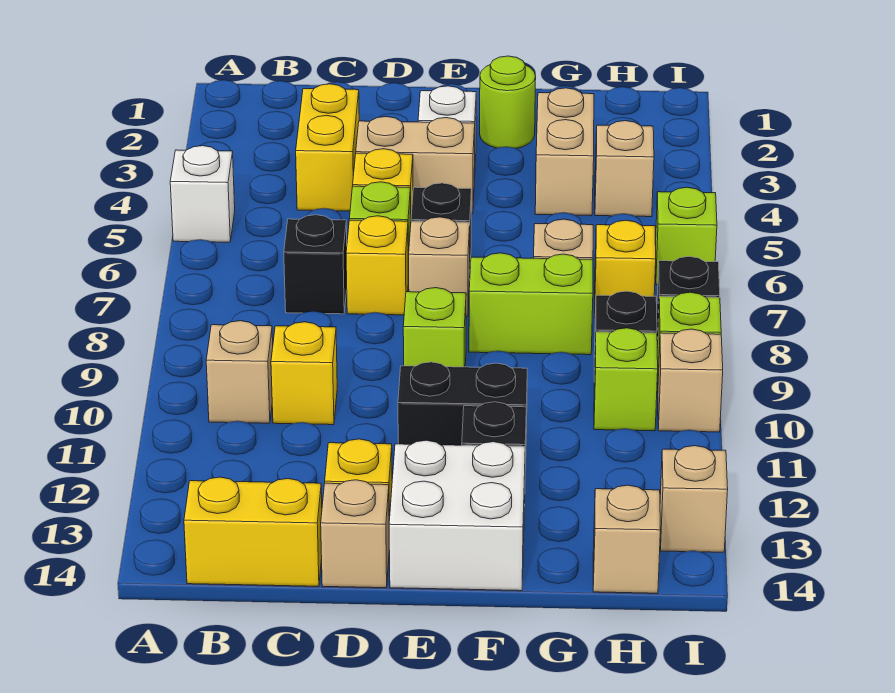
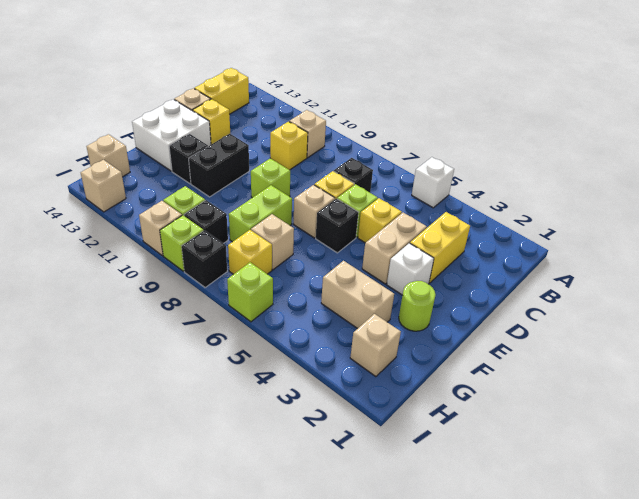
yellow 1x2 brick [296,84,359,211] -> yellow 1x2 brick turned to [410,212,470,283]
tan 1x1 brick [595,121,654,217] -> tan 1x1 brick moved to [350,314,401,377]

